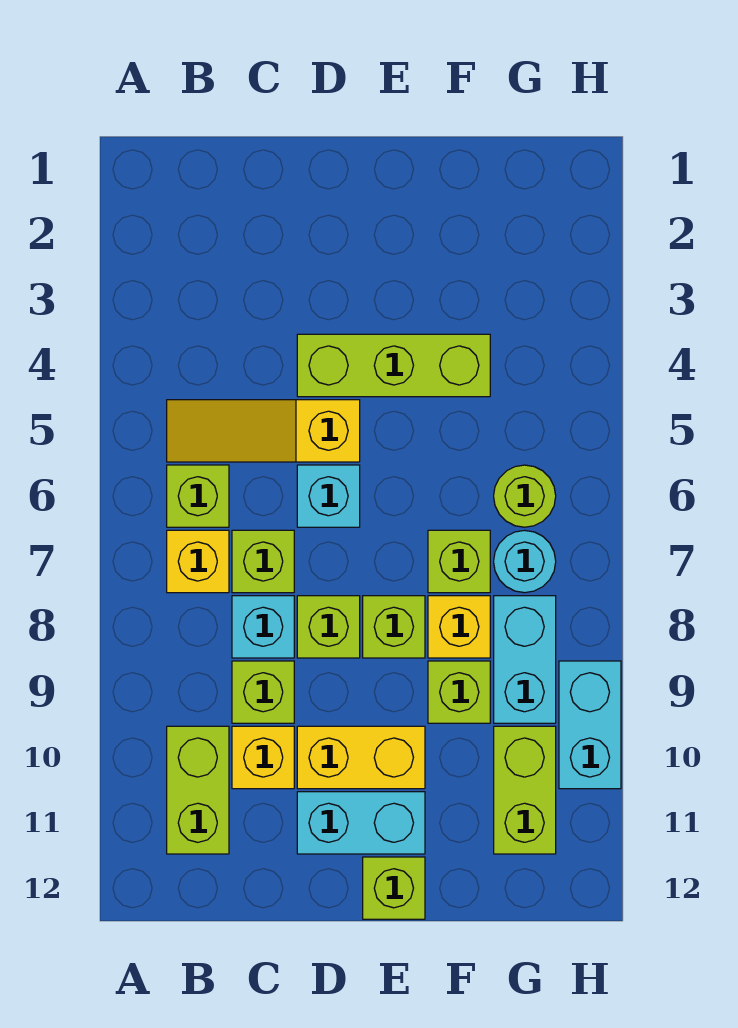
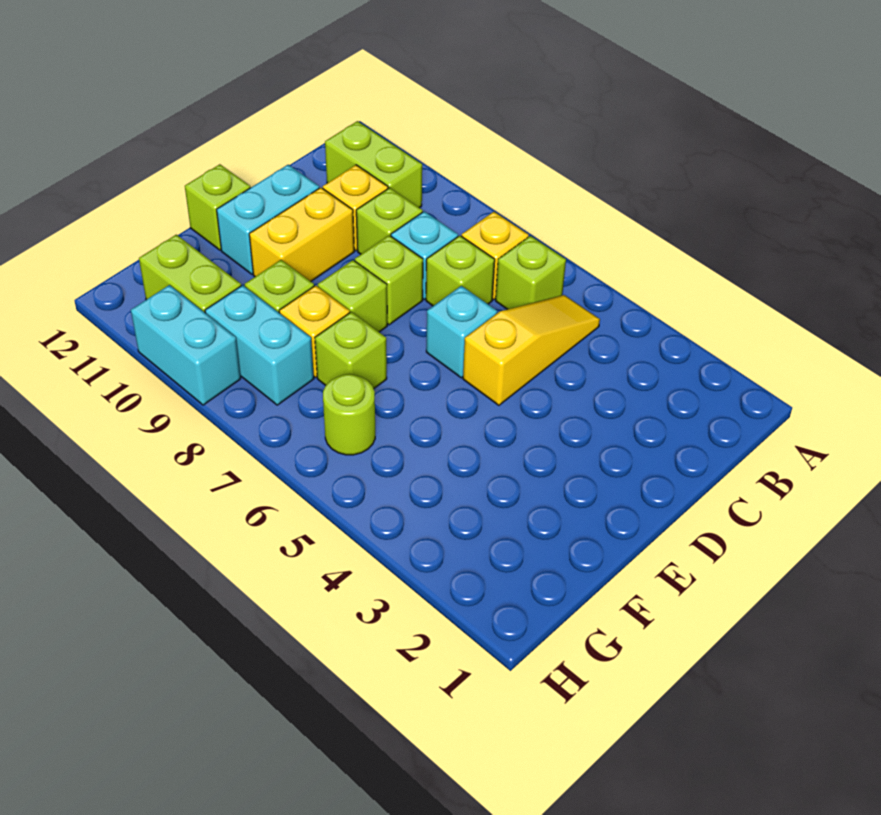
lime 1x3 brick [297,334,490,397] -> none
cyan 1x1 round brick [494,530,556,593] -> none

